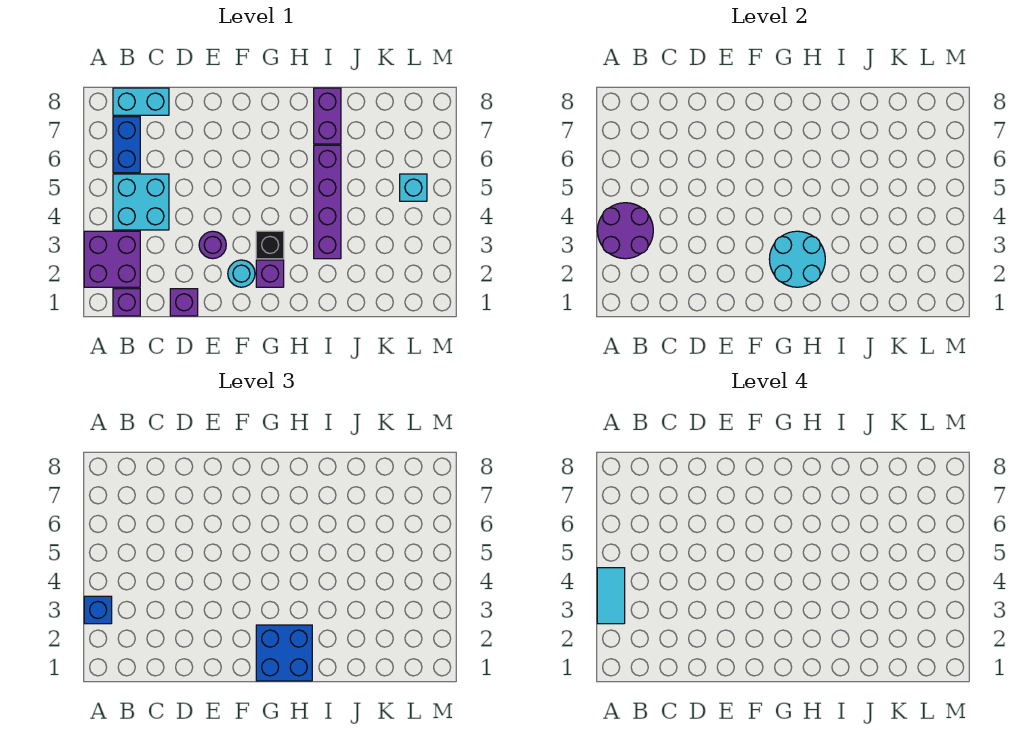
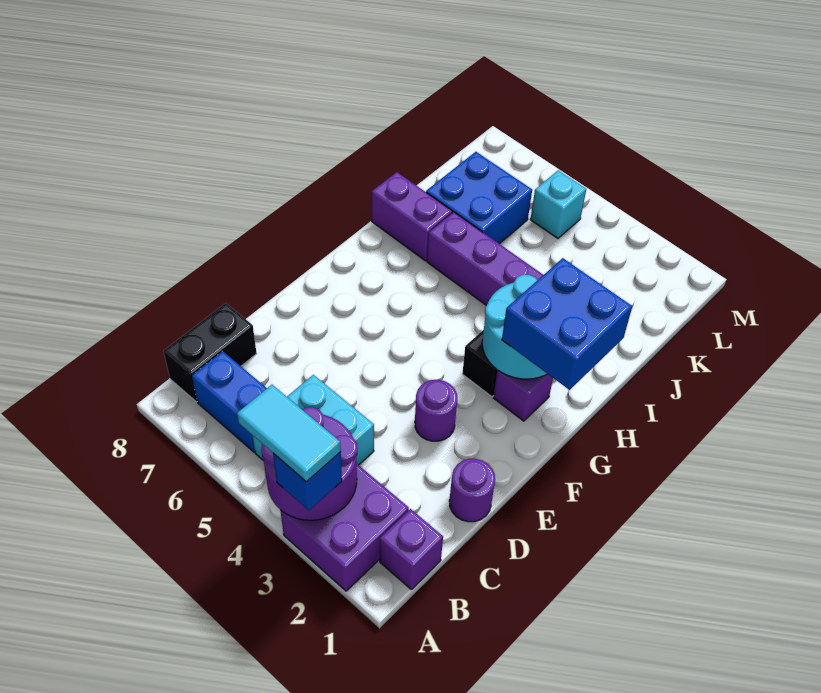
cyan 1x2 brick [113,88,169,115] -> black 1x2 brick [164,303,257,402]
purple 1x1 brick [170,289,198,316] -> purple 1x1 round brick [449,459,495,522]
cyan 1x1 round brick [228,260,255,287] -> none
none -> blue 2x2 brick [426,152,532,244]

